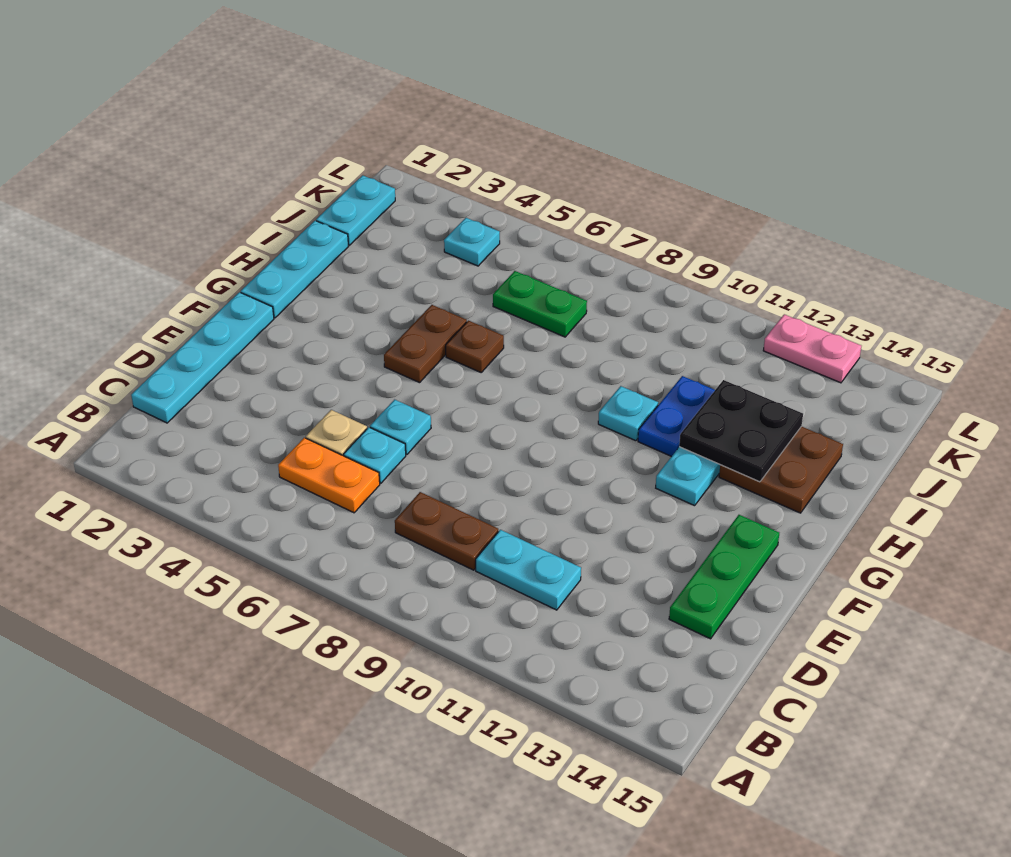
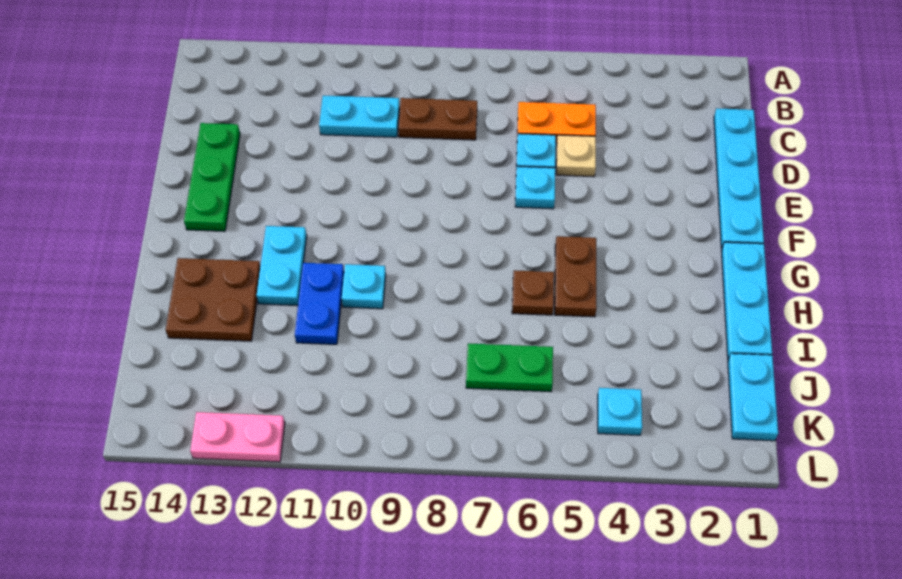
black 2x2 plate [679,380,803,482] -> none

